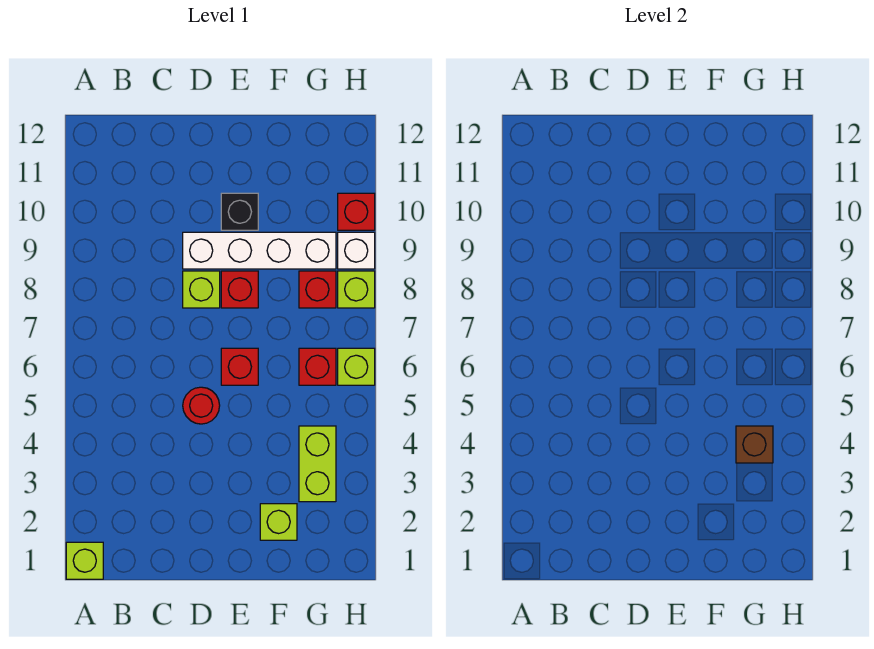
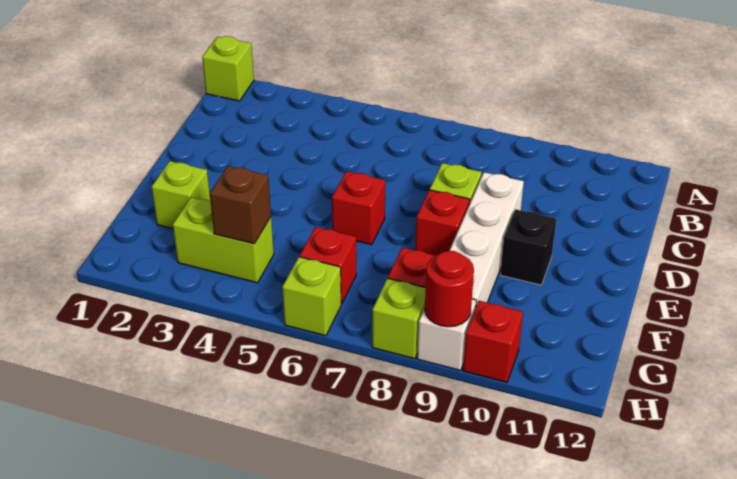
red 1x1 round brick [183,387,220,424] -> red 1x1 round brick moved to [425,251,474,327]

